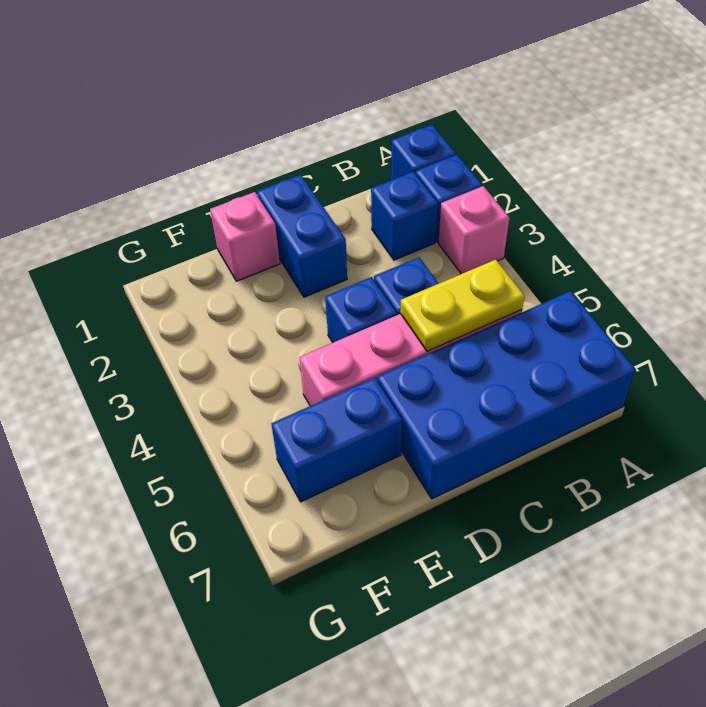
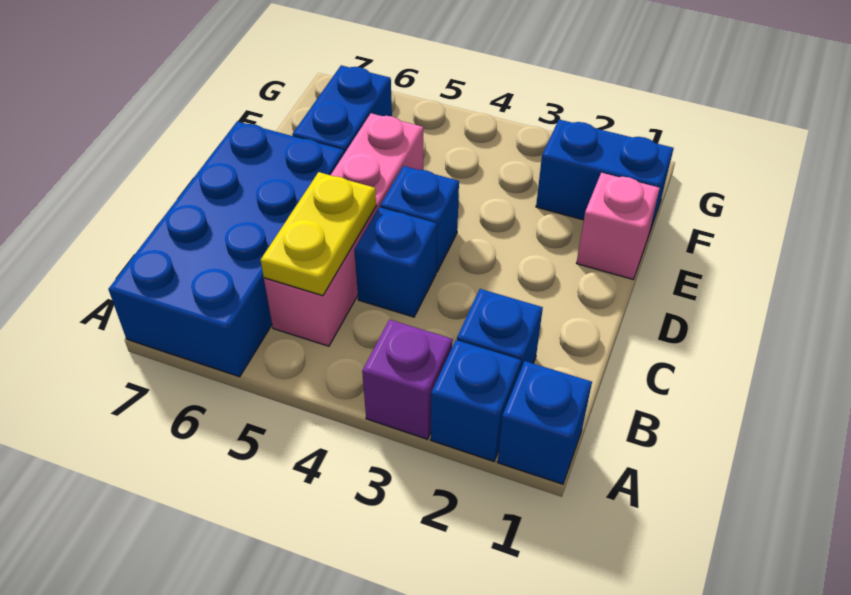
pink 1x1 brick [438,186,509,274] -> purple 1x1 brick [362,320,453,439]
blue 1x2 brick [257,175,347,297] -> blue 1x2 brick moved to [536,119,674,236]

